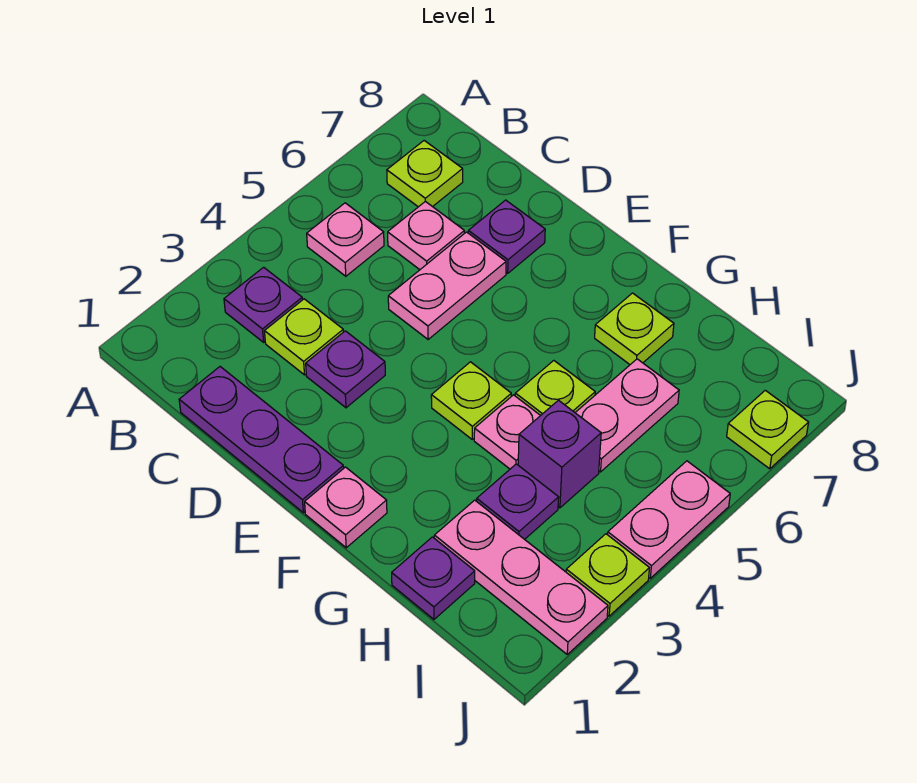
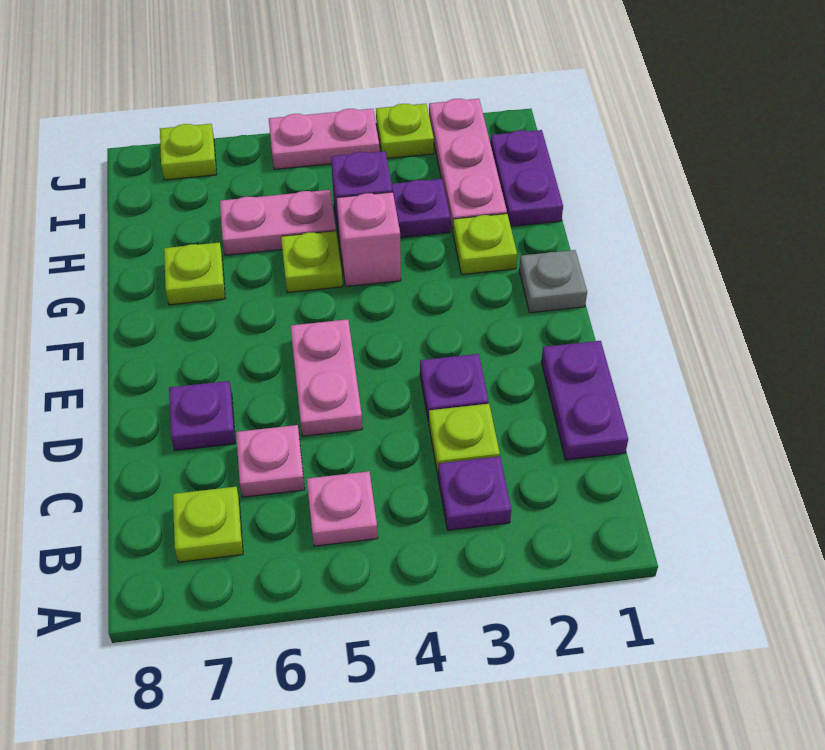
purple 1x3 plate [179,367,344,513] -> purple 1x2 plate [541,341,628,460]
pink 1x2 plate [388,232,506,339] -> pink 1x2 plate turned to [291,319,362,436]
pink 1x1 plate [305,467,387,548] -> grey 1x1 plate [519,250,587,313]
lime 1x1 plate [431,362,511,439] -> lime 1x1 plate moved to [453,214,517,274]
pink 1x1 plate [474,395,541,469] -> pink 1x1 brick [337,192,401,287]
purple 1x1 plate [392,537,475,619] -> purple 1x2 plate [490,130,563,226]

